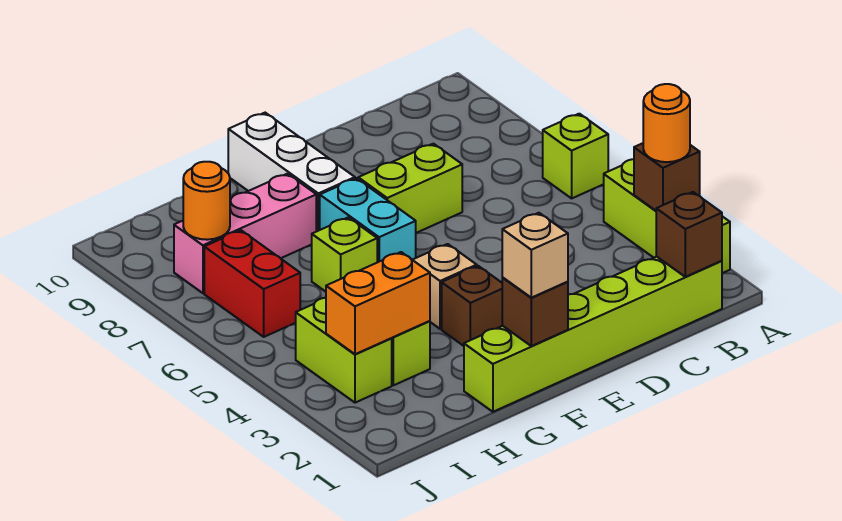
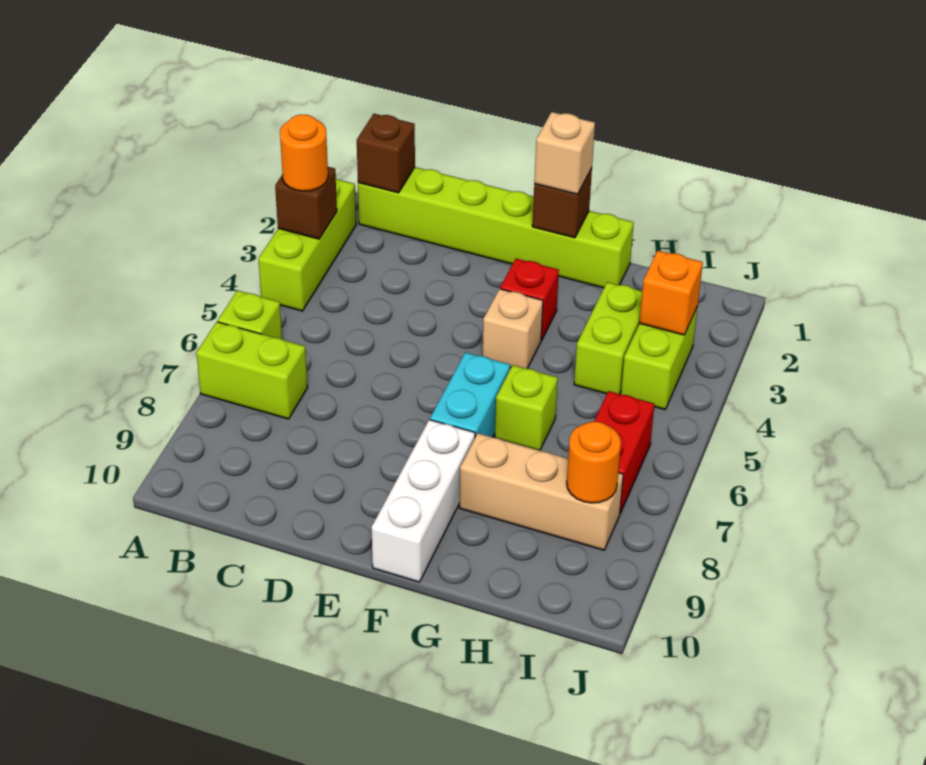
lime 1x2 brick [358,144,462,233] -> lime 1x2 brick moved to [196,322,308,419]
brown 1x1 brick [442,266,502,346] -> red 1x1 brick [500,259,559,340]
pink 1x3 brick [174,174,316,293] -> tan 1x3 brick [460,433,623,550]
orange 1x2 brick [326,252,430,354] -> orange 1x1 brick [639,251,703,335]

